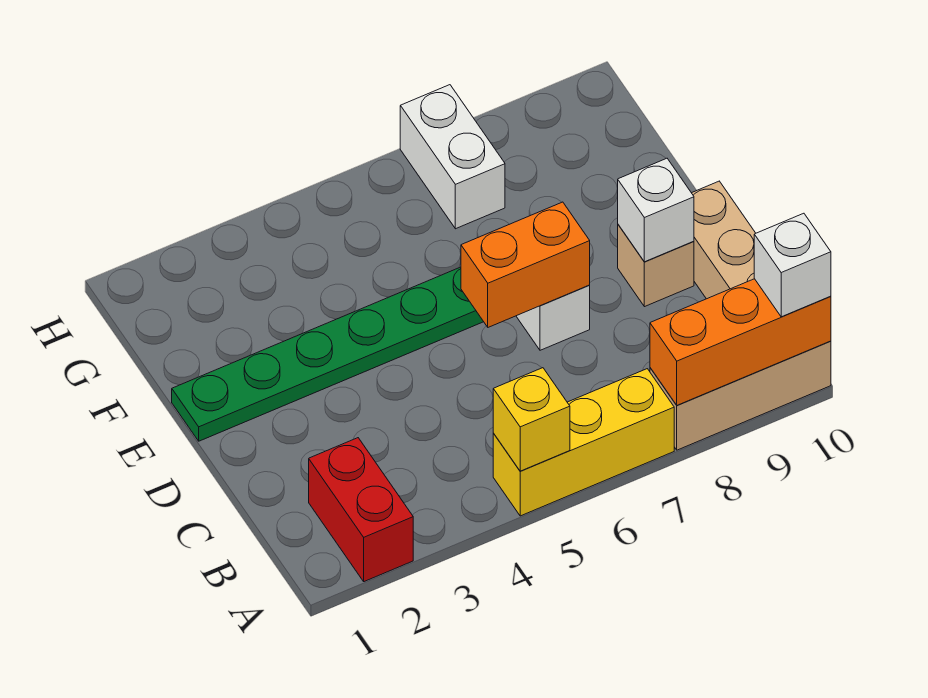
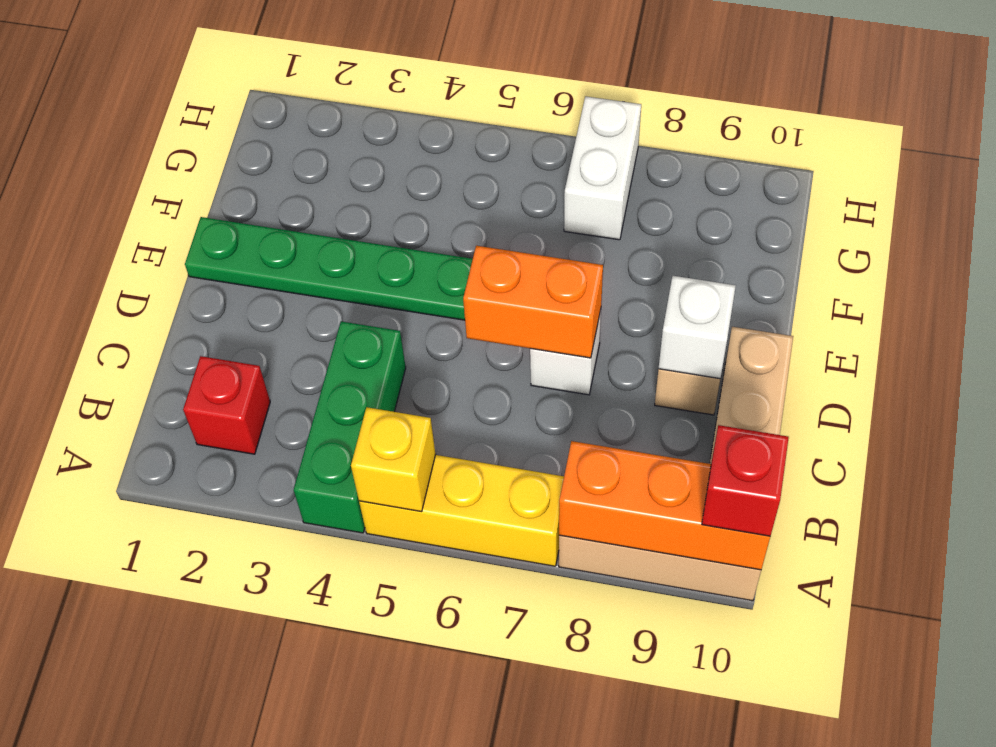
red 1x2 brick [309,438,413,582] -> red 1x1 brick [183,356,270,454]
none -> green 1x3 brick [294,321,406,533]
white 1x1 brick [754,213,831,317] -> red 1x1 brick [702,425,789,536]

